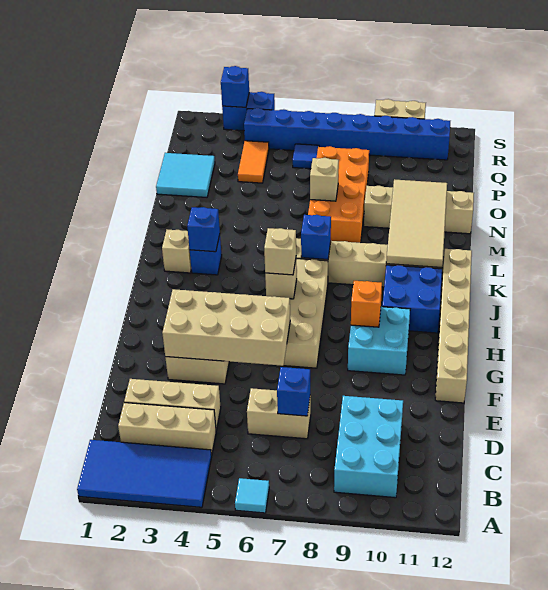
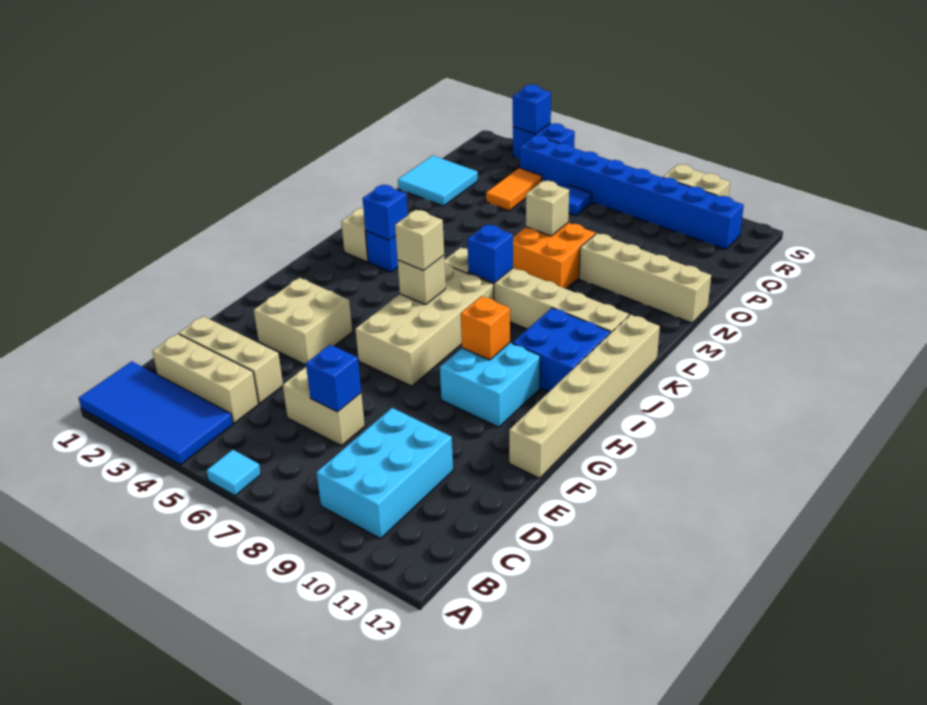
tan 2x4 brick [162,289,290,366] -> none
tan 2x4 tile [386,179,447,268] -> none
orange 2x4 brick [308,146,369,243] -> orange 2x2 brick [513,223,596,289]

